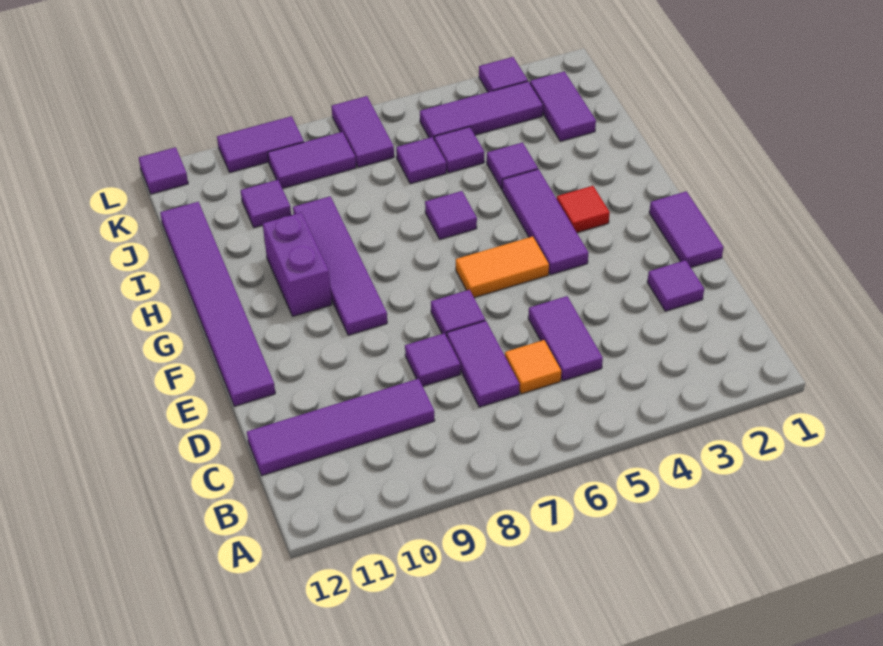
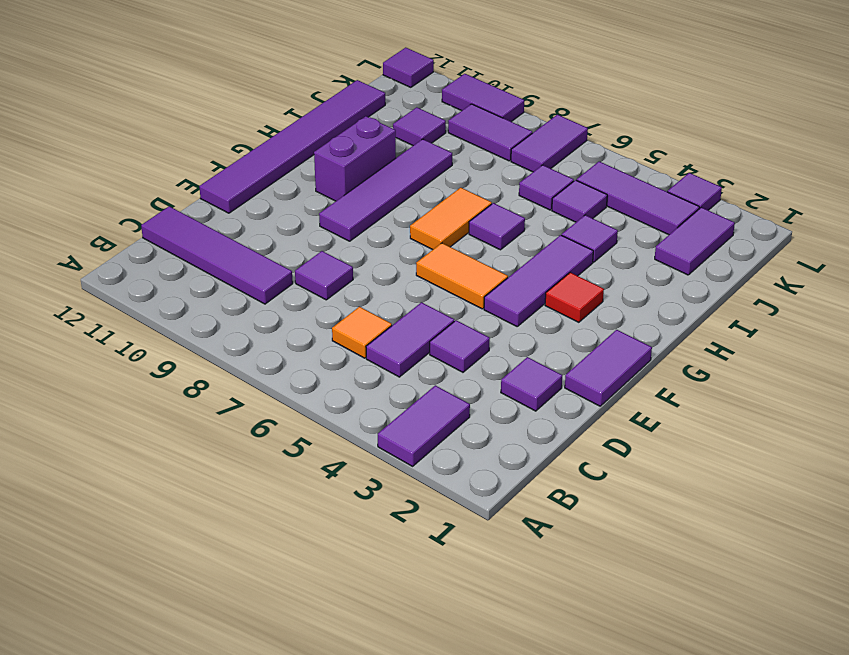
purple 1x2 tile [447,321,520,407] -> purple 1x2 tile moved to [378,385,470,466]
purple 1x1 tile [431,290,485,336] -> purple 1x1 tile moved to [430,320,490,372]
none -> orange 1x2 tile [410,188,492,250]

